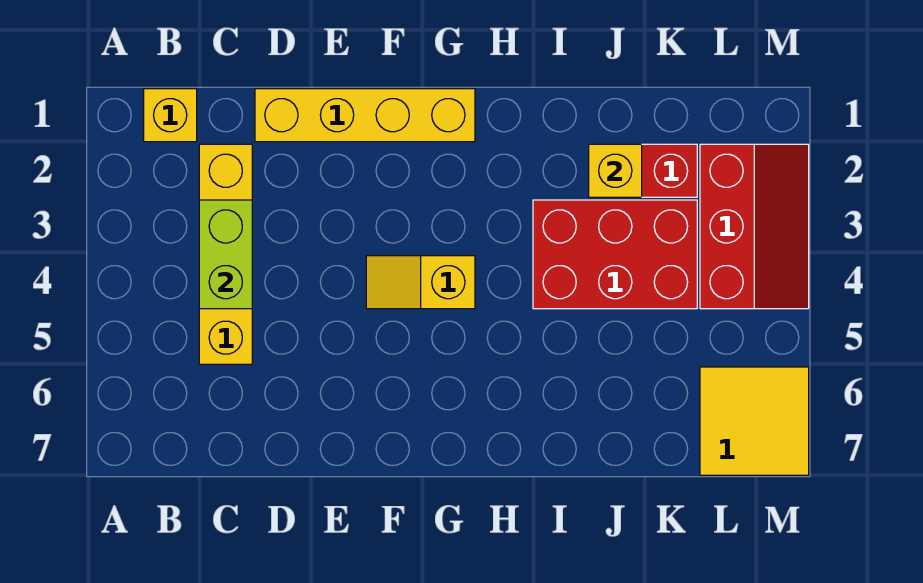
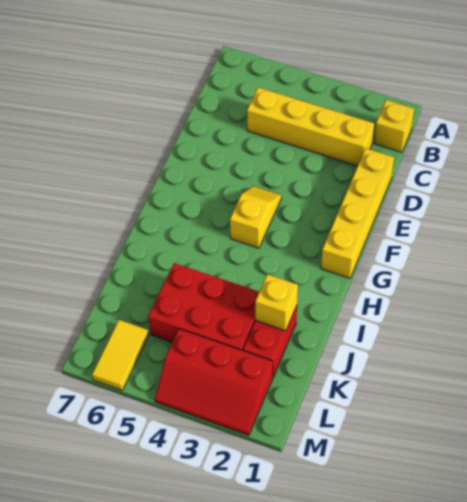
lime 1x2 brick [199,200,252,309] -> none
red 2x3 brick [533,200,697,309] -> red 2x3 brick turned to [148,263,259,350]
yellow 2x2 tile [700,367,809,475] -> yellow 1x2 tile [92,320,149,390]

